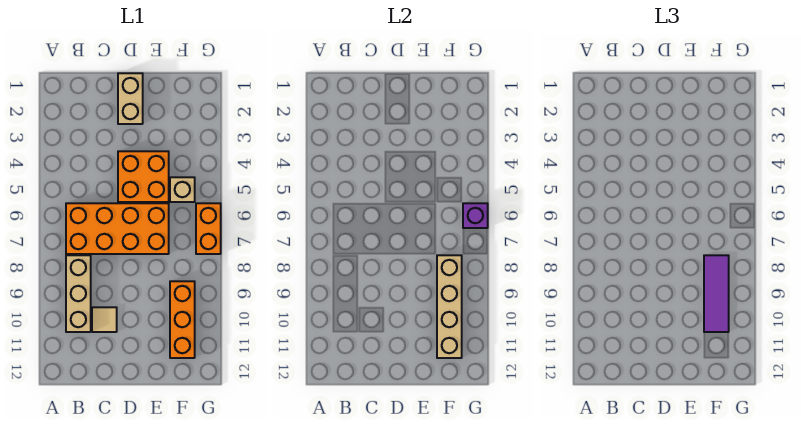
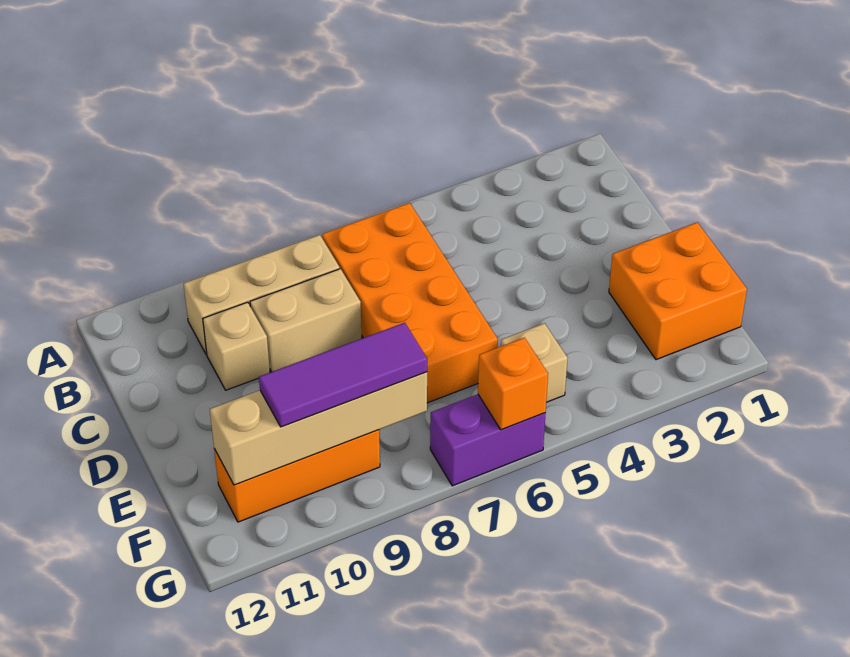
tan 1x1 tile [92,307,117,332] -> tan 1x1 brick [203,302,270,390]
tan 1x2 brick [118,73,143,124] -> tan 1x2 brick moved to [250,269,362,372]
orange 2x2 brick [118,151,169,202] -> orange 2x2 brick moved to [609,222,747,360]
orange 1x2 brick [196,203,221,254] -> purple 1x2 brick [430,394,546,486]
purple 1x1 brick [463,203,488,228] -> orange 1x1 brick [478,338,548,430]

